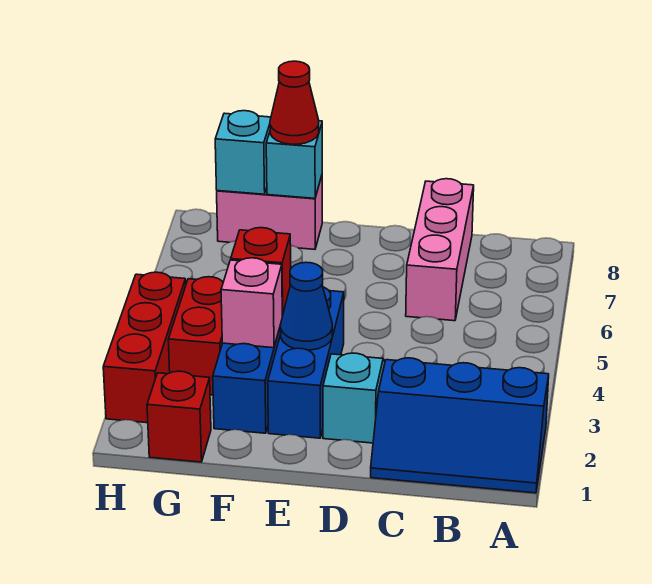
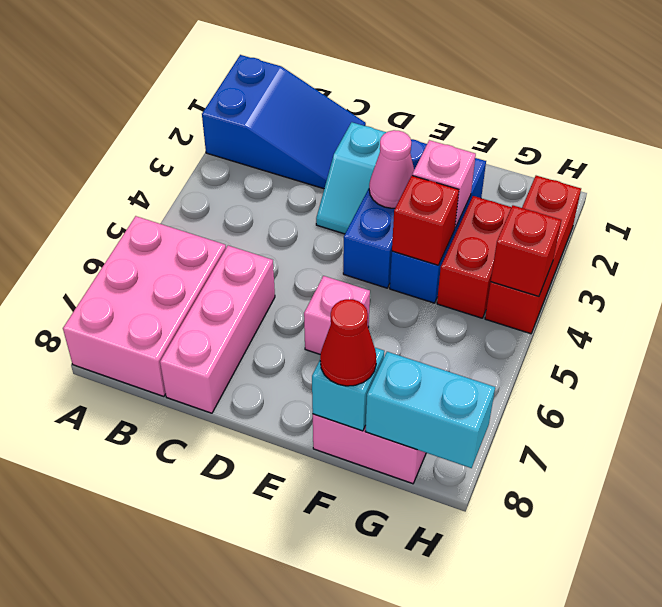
blue 2x3 slope [371,358,549,493] -> blue 2x3 slope turned to [202,55,366,189]
none -> pink 2x3 brick [63,216,226,396]
blue 1x1 cone [281,262,332,350] -> pink 1x1 cone [369,130,414,208]
none -> pink 1x1 brick [304,276,370,354]
red 1x1 brick [147,371,211,462] -> red 1x1 brick moved to [491,205,561,296]
cyan 1x1 brick [215,111,271,194] -> cyan 1x2 brick [365,352,495,468]

